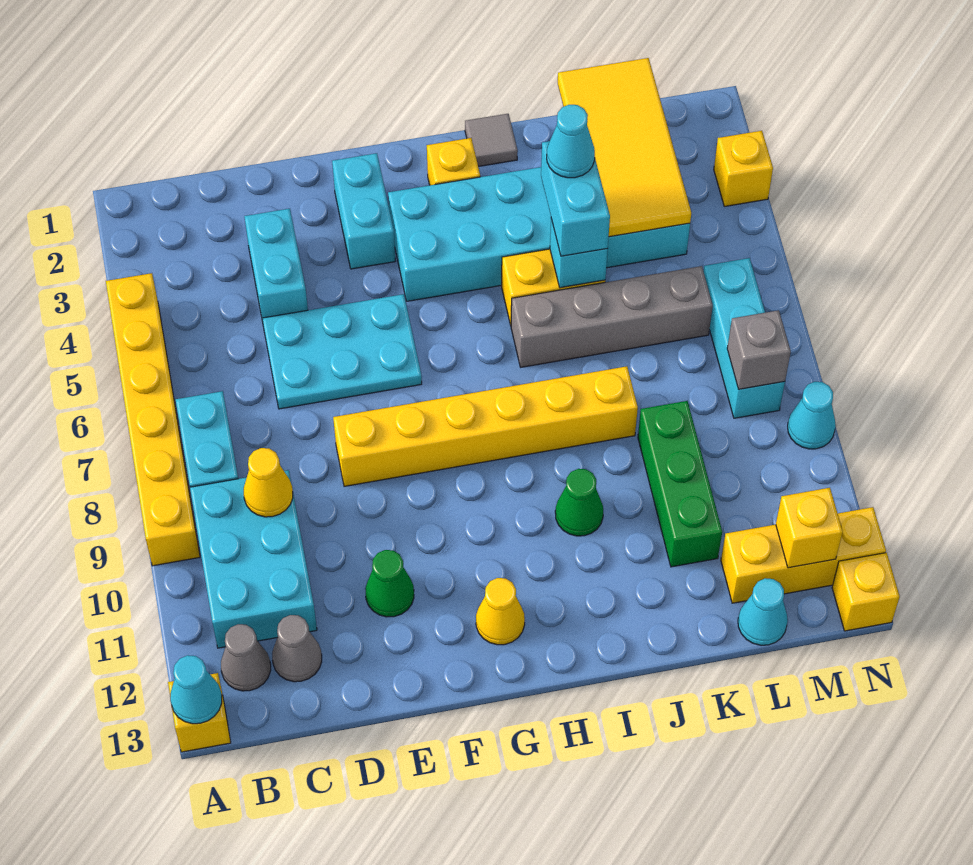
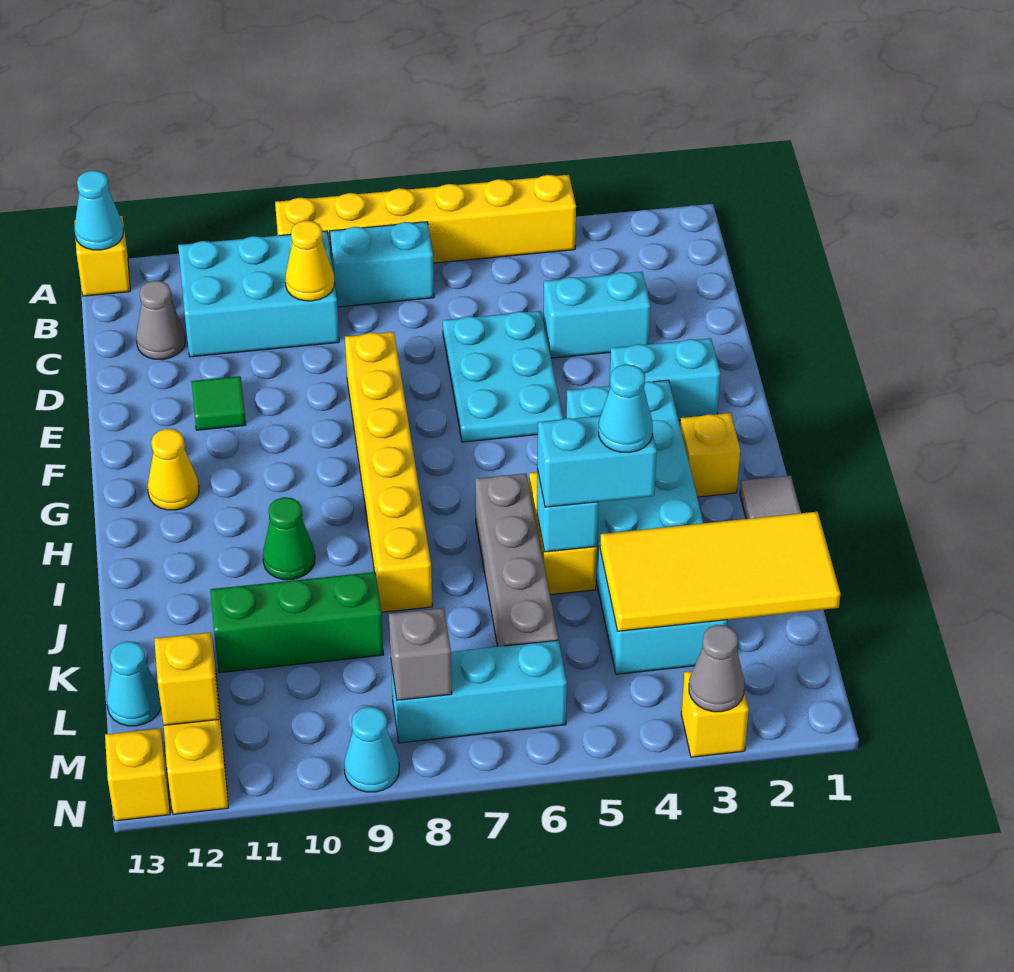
grey 1x1 cone [221,624,271,691] -> grey 1x1 cone moved to [689,625,744,712]
green 1x1 cone [365,550,414,617] -> green 1x1 tile [191,376,246,430]

